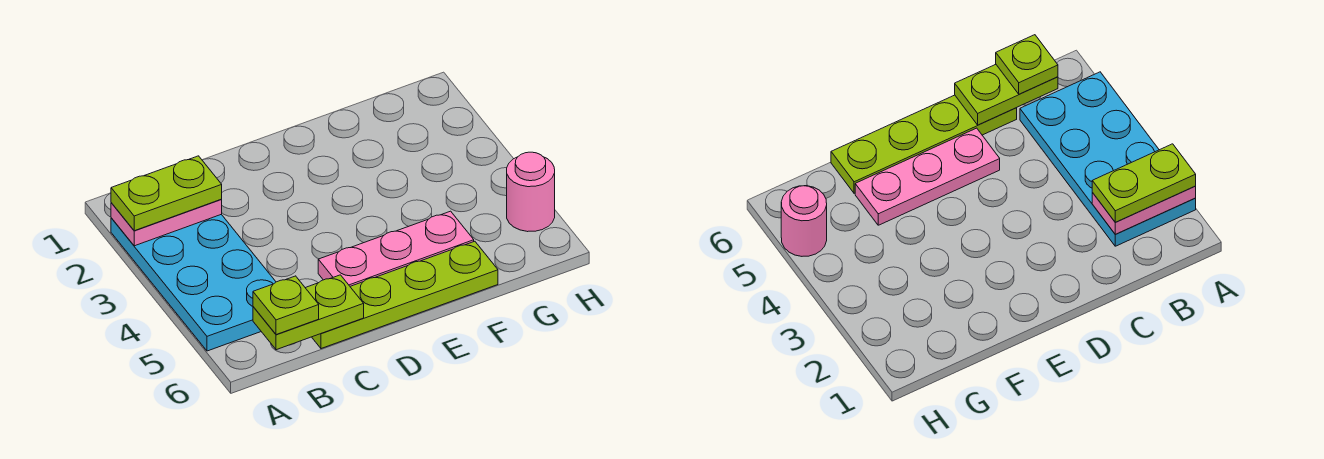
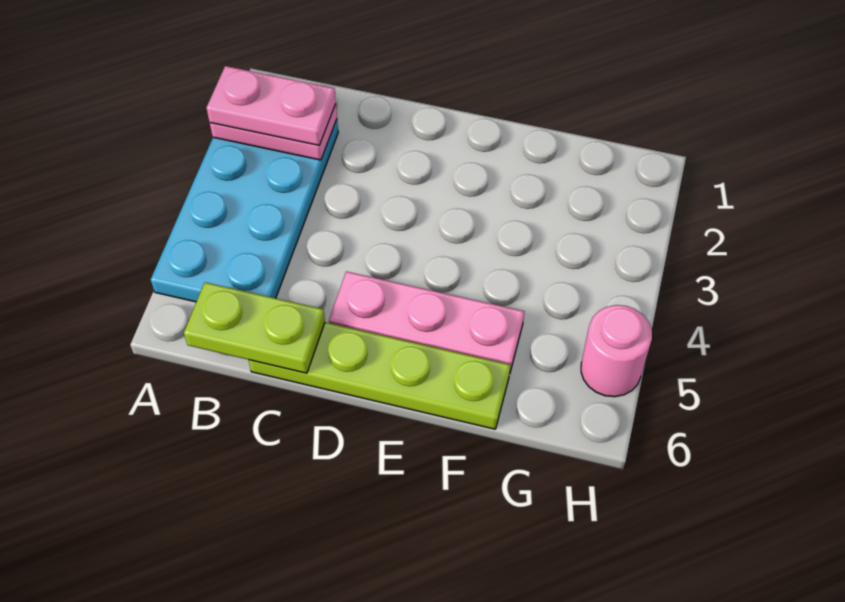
lime 1x2 plate [111,156,222,231] -> pink 1x2 plate [206,66,336,145]
lime 1x1 plate [253,276,319,335] -> none

